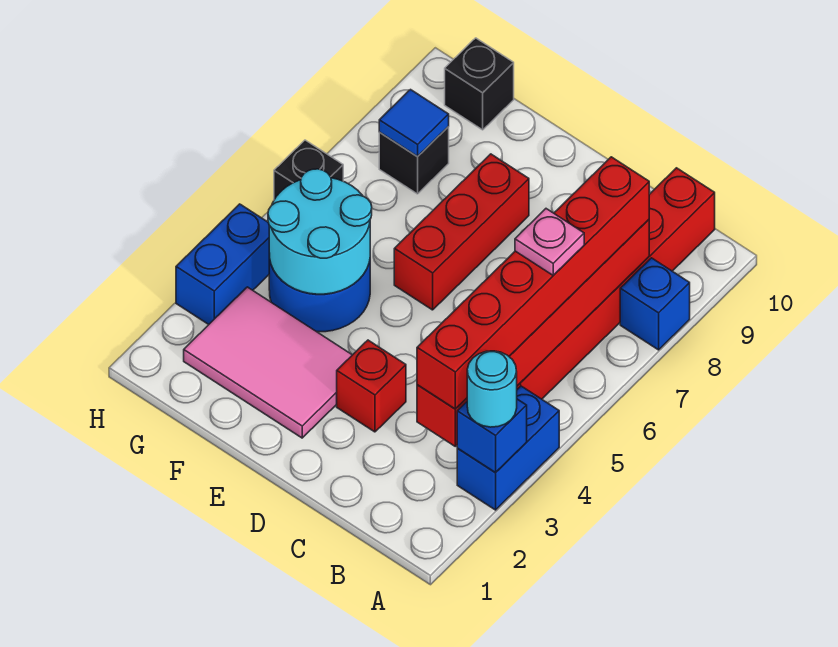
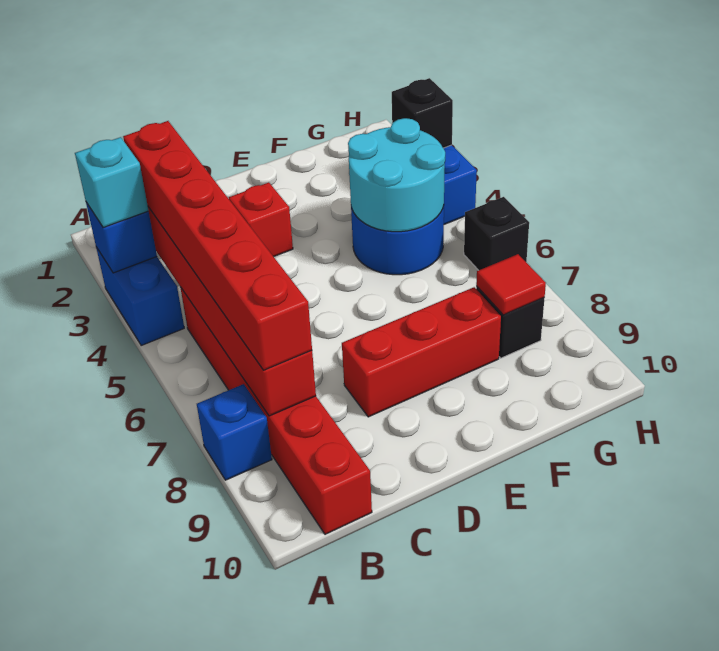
cyan 1x1 round brick [467,351,517,427] -> cyan 1x1 brick [75,137,149,228]
pink 1x1 plate [515,209,584,275] -> none
pink 2x3 tile [184,287,352,438] -> none
red 1x3 brick [394,154,529,310] -> red 1x3 brick turned to [342,287,501,417]
blue 1x1 tile [379,90,449,157] -> red 1x1 tile [476,254,546,315]
black 1x1 brick [445,38,514,130] -> black 1x1 brick moved to [392,78,453,148]

